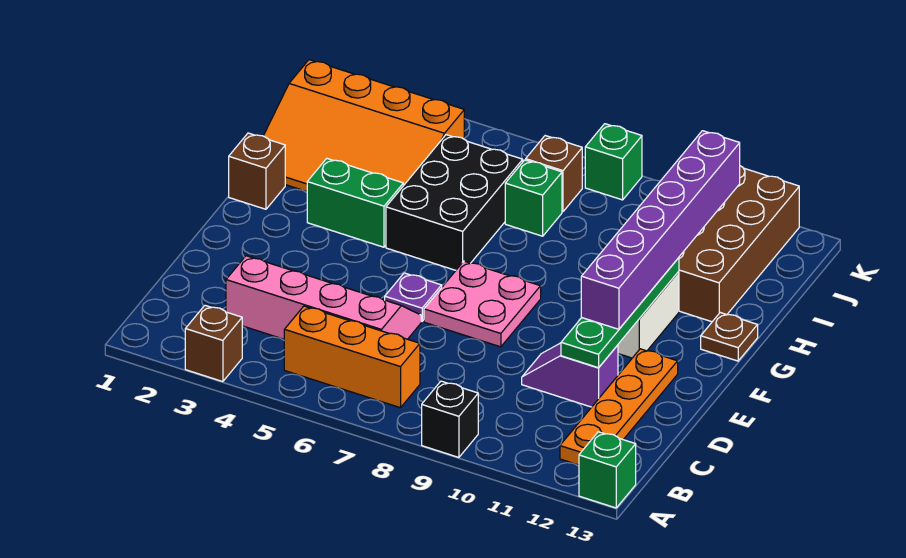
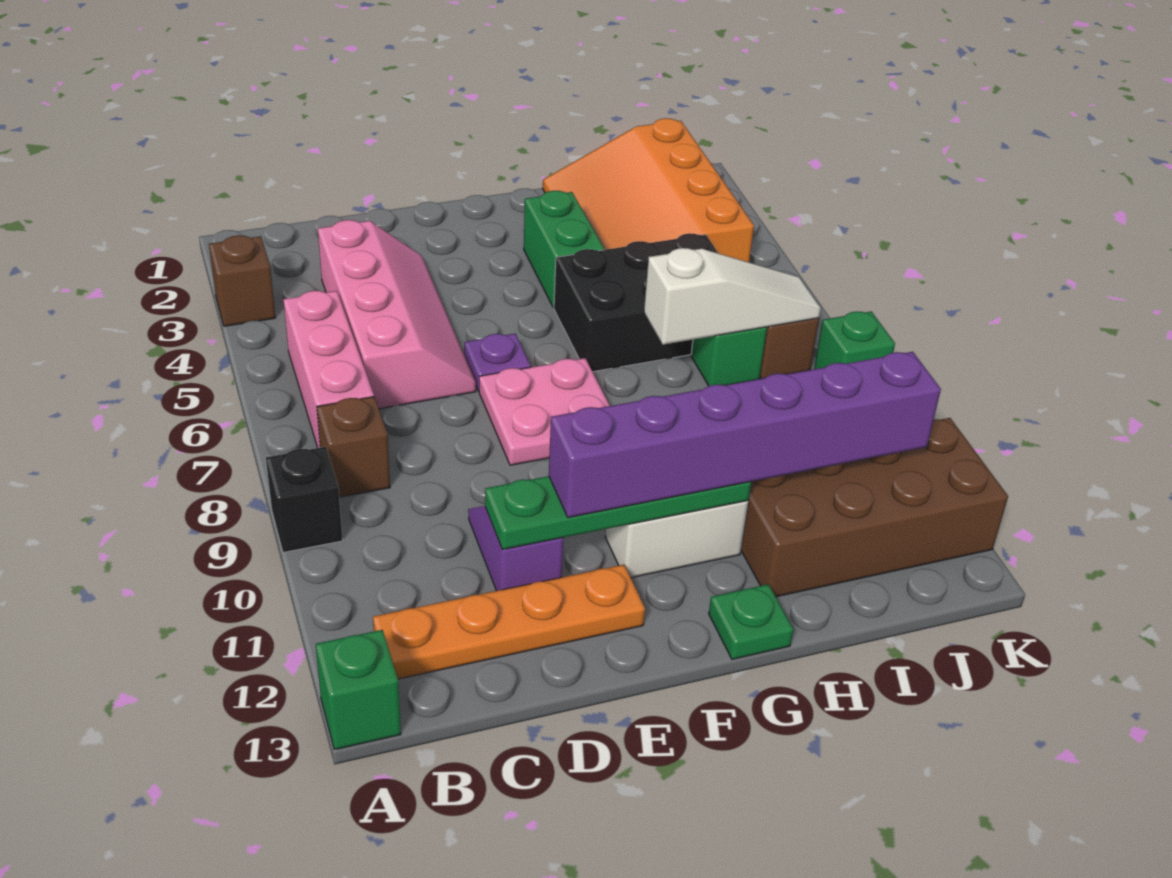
orange 1x3 brick [284,306,420,408] -> pink 1x3 brick [283,291,374,448]
brown 1x1 brick [229,133,285,209] -> brown 1x1 brick moved to [317,397,390,497]
brown 1x1 plate [701,313,758,361] -> green 1x1 plate [709,584,793,659]
none -> white 1x3 slope [644,248,821,345]

